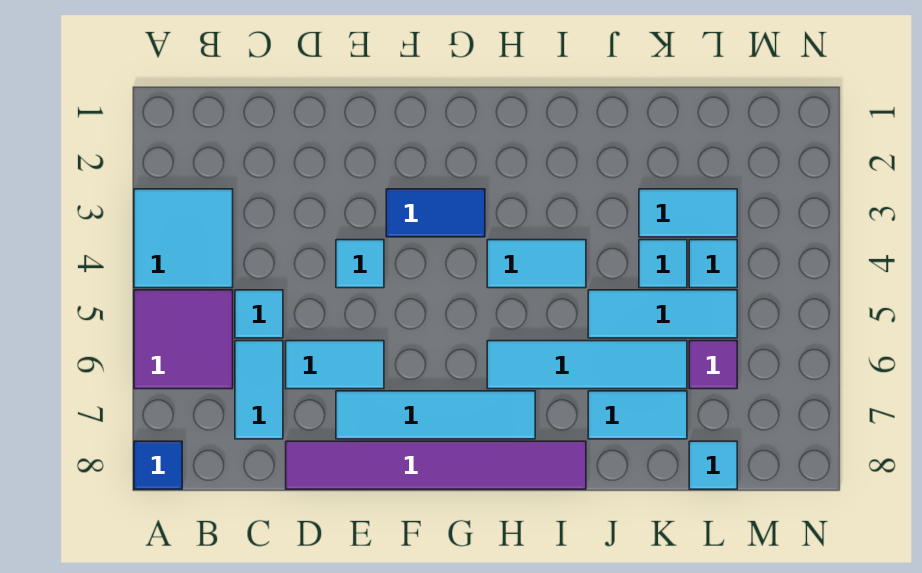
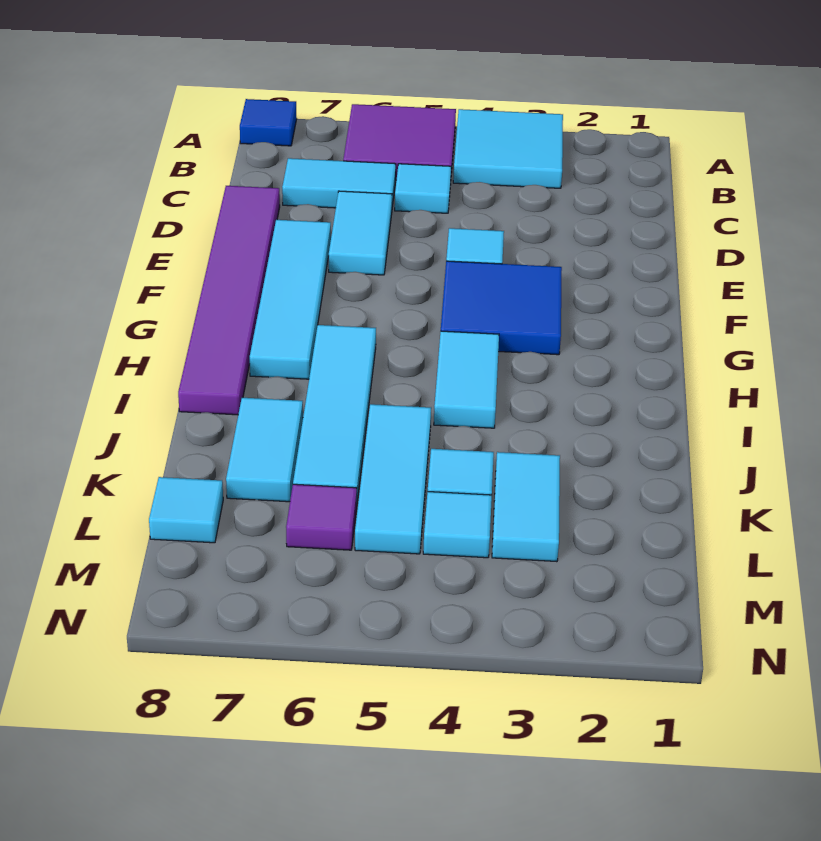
blue 1x2 tile [386,189,485,237] -> blue 2x2 tile [441,261,562,355]

